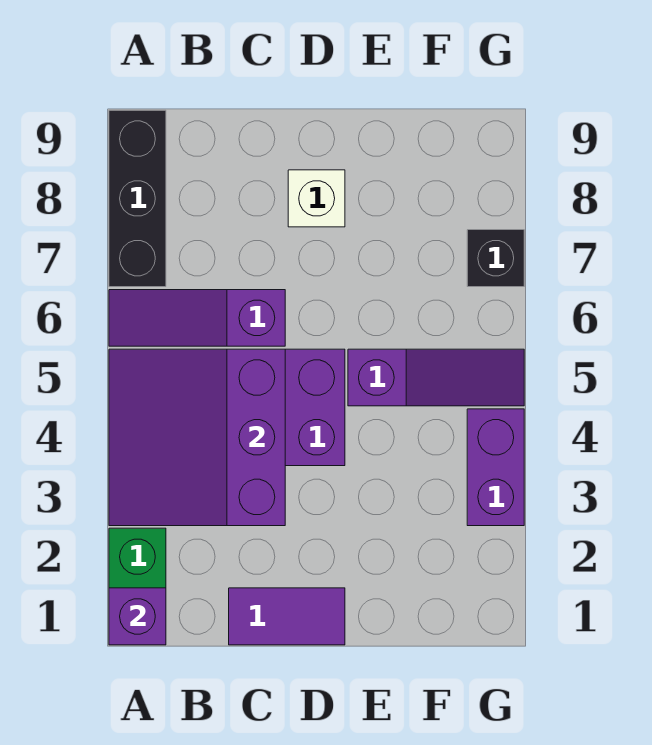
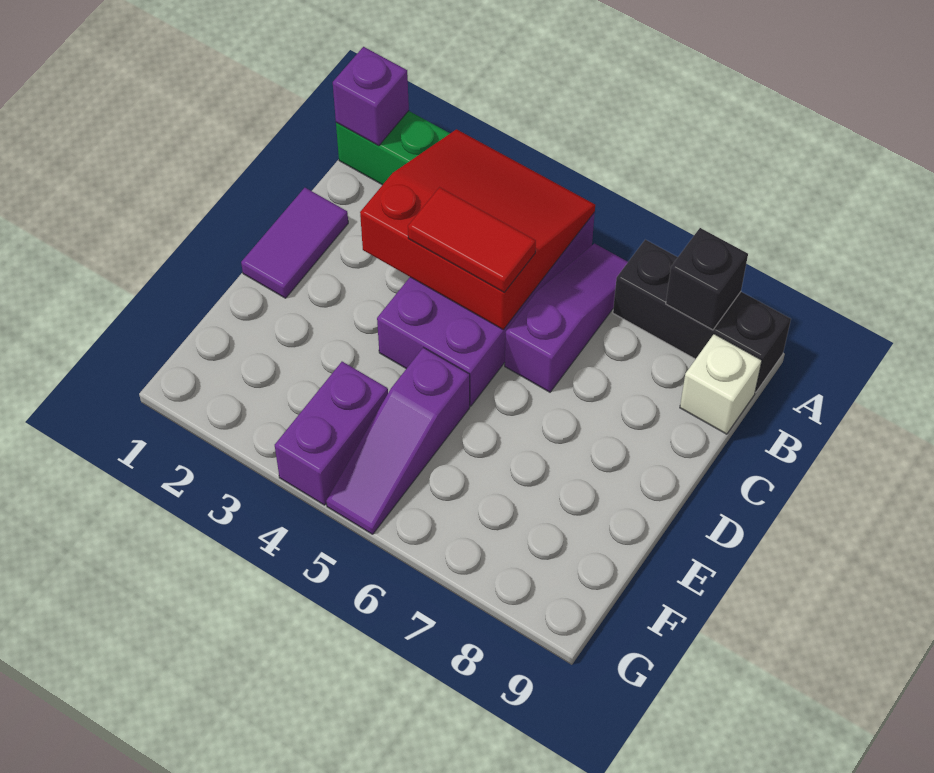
purple 3x3 slope [109,349,285,526] -> red 3x3 slope [360,129,595,330]
none -> red 1x2 tile [408,187,536,292]
white 1x1 brick [288,170,345,227] -> white 1x1 brick moved to [680,334,762,434]
purple 1x2 brick [467,409,524,526] -> purple 1x2 brick turned to [275,362,388,505]
black 1x1 brick [467,230,524,287] -> black 1x1 brick moved to [666,228,748,330]

